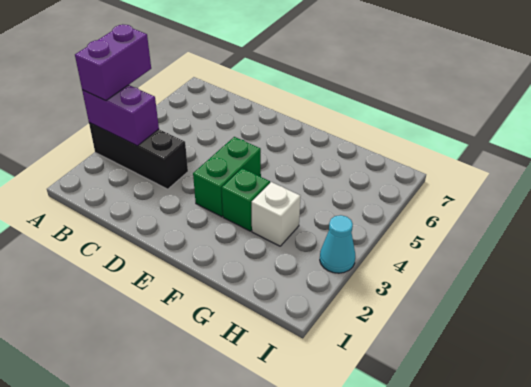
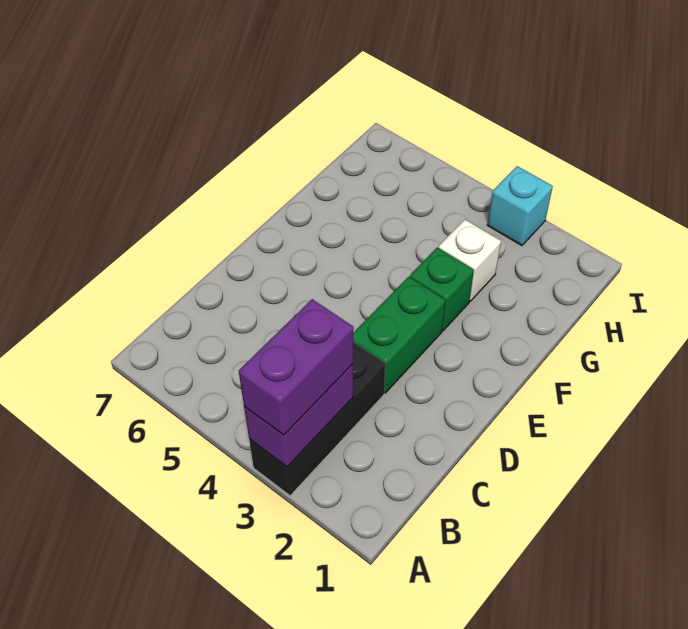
purple 1x2 brick [75,25,151,101] -> purple 1x2 brick turned to [239,299,353,435]
green 1x2 brick [193,137,261,217] -> green 1x2 brick turned to [353,277,445,393]
cyan 1x1 cone [320,215,355,273] -> cyan 1x1 brick [488,166,553,246]

